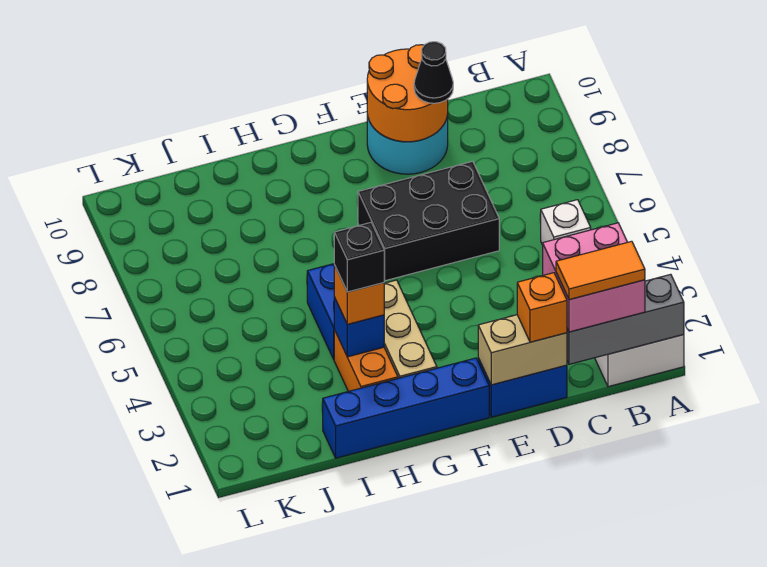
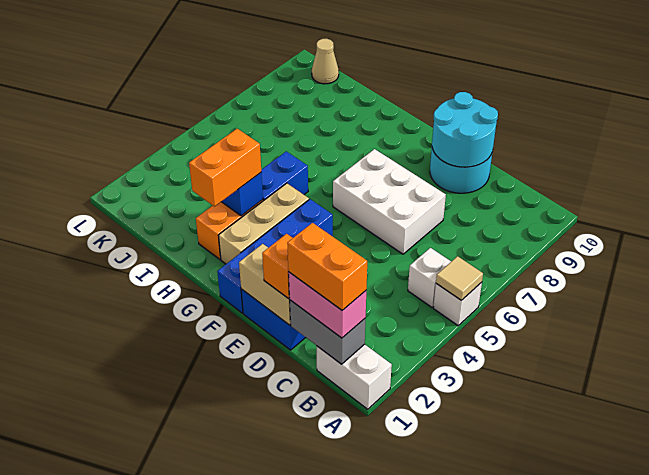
grey 1x3 brick [567,274,684,364] -> grey 1x2 brick [290,300,366,364]
none -> white 1x1 brick [433,282,482,326]
none -> tan 1x1 tile [436,256,483,300]
pink 2x2 brick [543,223,645,332] -> pink 1x2 brick [289,272,366,338]
orange 1x2 tile [556,241,645,300] -> orange 1x2 brick [287,223,367,310]
black 2x3 brick [358,161,499,281] -> white 2x3 brick [333,149,446,254]
orange 2x2 round brick [367,45,448,142] -> cyan 2x2 round brick [432,92,498,167]
black 1x1 cone [414,42,453,103] -> none
blue 1x4 brick [323,358,489,458] -> blue 1x4 brick turned to [217,199,333,313]
orange 1x1 brick [334,265,384,324] -> orange 1x2 brick [189,129,261,207]
black 1x1 brick [334,223,384,292] -> none
none -> tan 1x1 cone [312,39,339,84]

